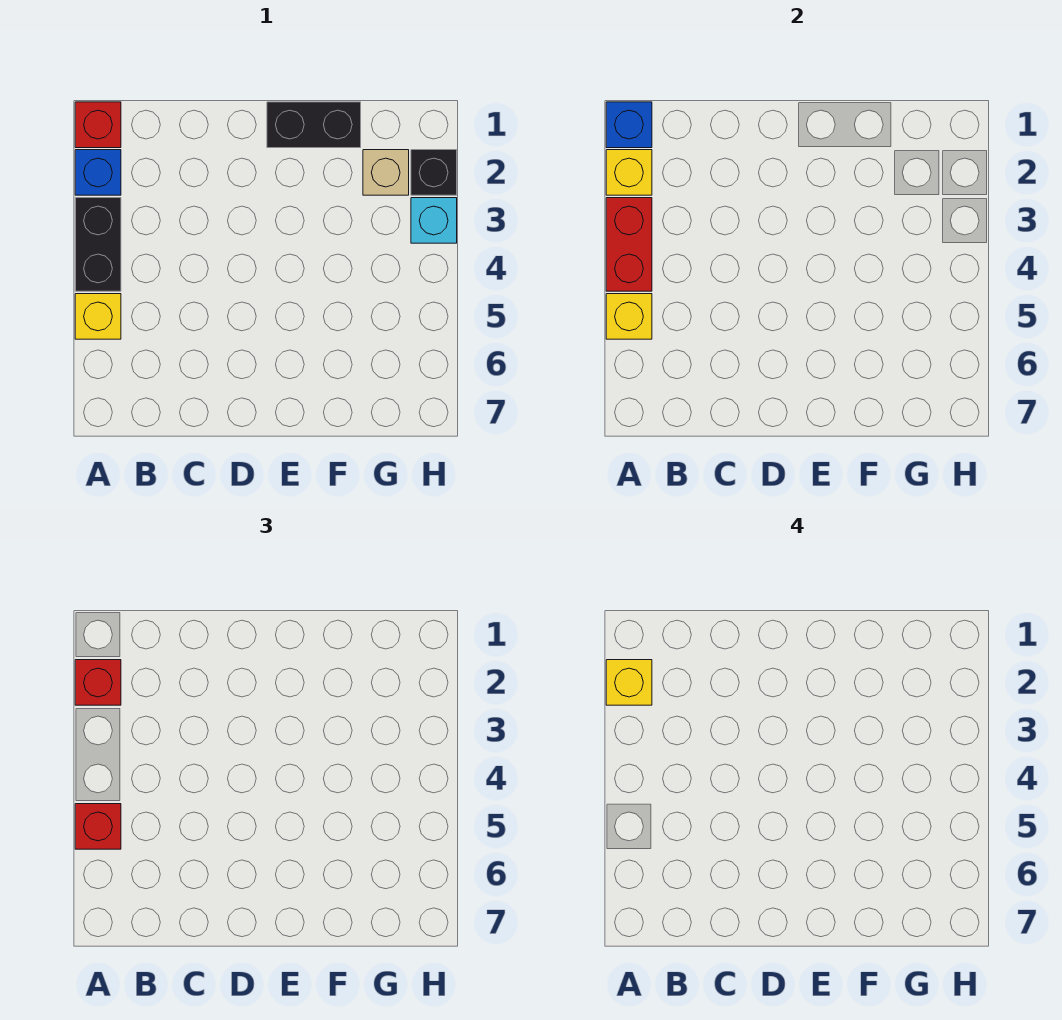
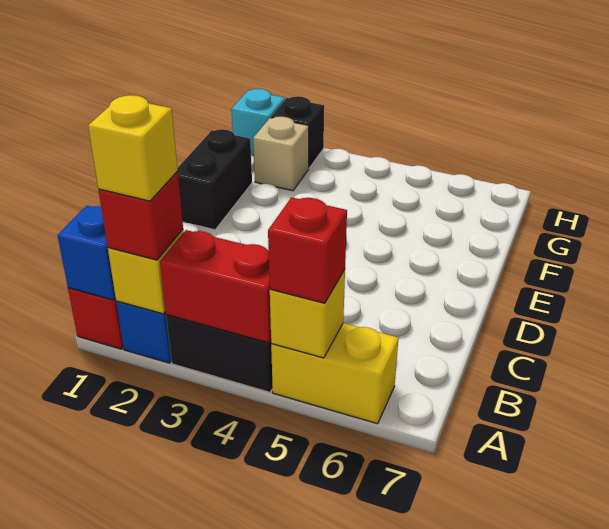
yellow 1x1 brick [75,294,121,339] -> yellow 1x2 brick [271,323,398,424]
cyan 1x1 brick [411,198,457,243] -> cyan 1x1 brick moved to [231,89,285,156]

